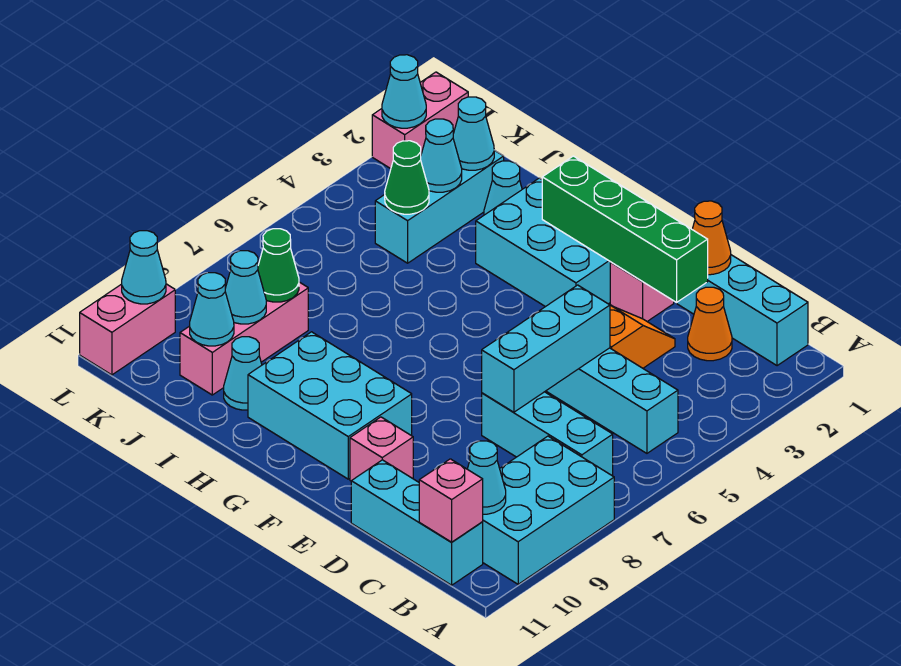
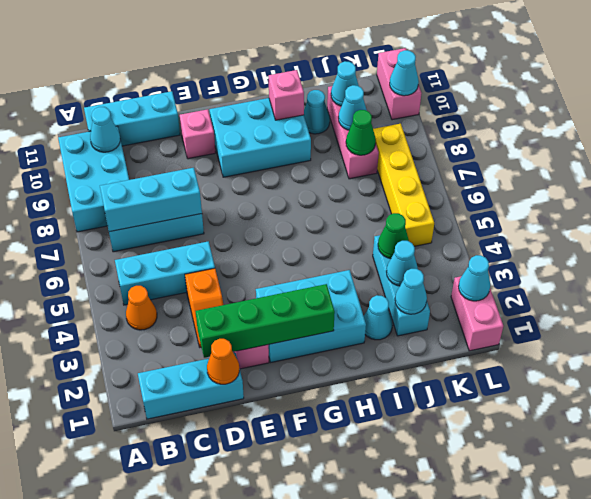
pink 1x1 brick [419,459,483,542] -> pink 1x1 brick moved to [269,70,304,120]
orange 1x1 cone [688,287,732,361] -> orange 1x1 cone moved to [126,286,157,330]
cyan 1x3 brick [482,285,610,412] -> cyan 1x3 brick turned to [100,168,202,232]
none -> yellow 1x4 brick [373,124,434,246]

